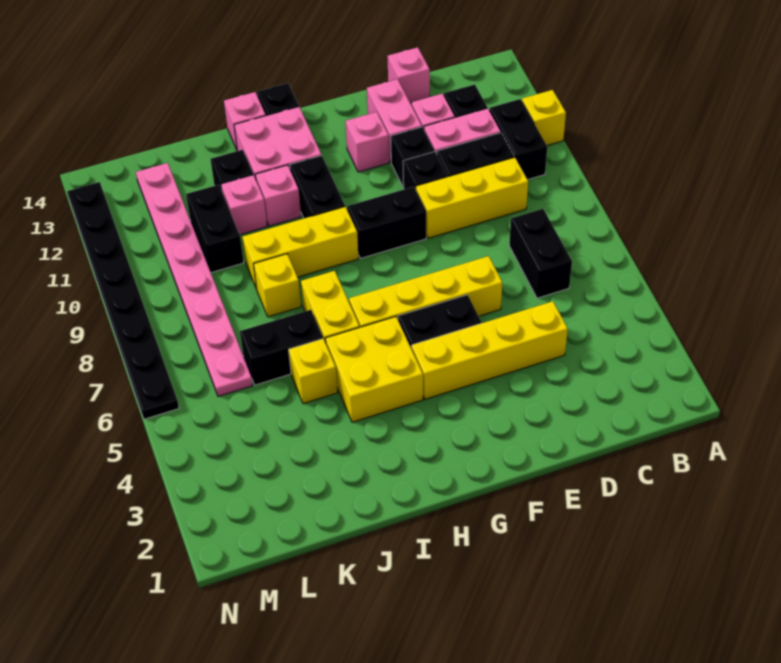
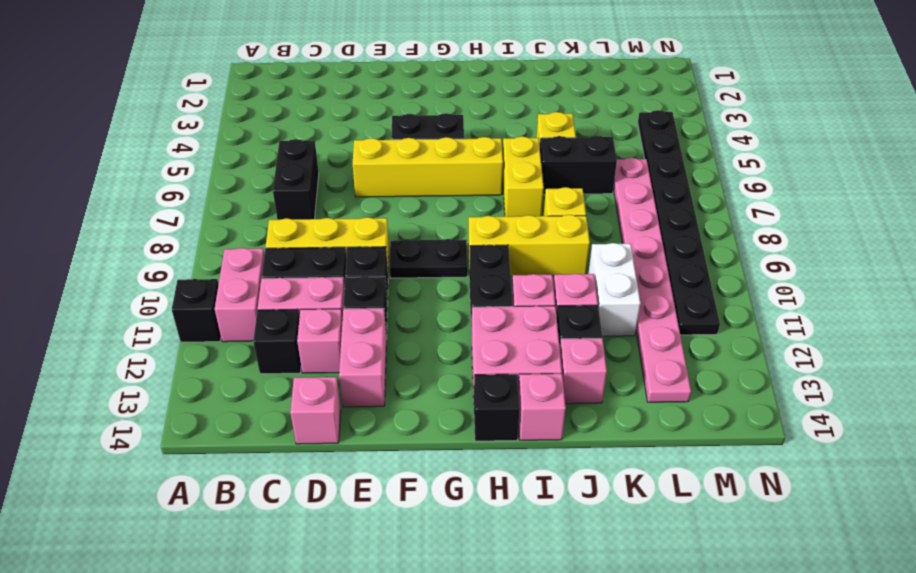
yellow 1x1 brick [522,90,566,145] -> black 1x1 brick [172,279,221,342]
black 1x2 brick [489,99,547,180] -> pink 1x2 brick [215,248,264,342]
yellow 1x4 brick [412,301,568,399] -> none
black 1x2 brick [347,187,426,258] -> black 1x2 plate [390,239,468,278]
pink 1x1 brick [346,112,389,172] -> pink 1x1 brick moved to [560,338,607,404]
yellow 2x2 brick [325,317,423,422] -> none
black 1x2 brick [186,185,244,273] -> white 1x2 brick [588,243,641,336]
black 1x8 plate [67,182,179,419] -> black 1x8 plate moved to [638,110,720,335]

